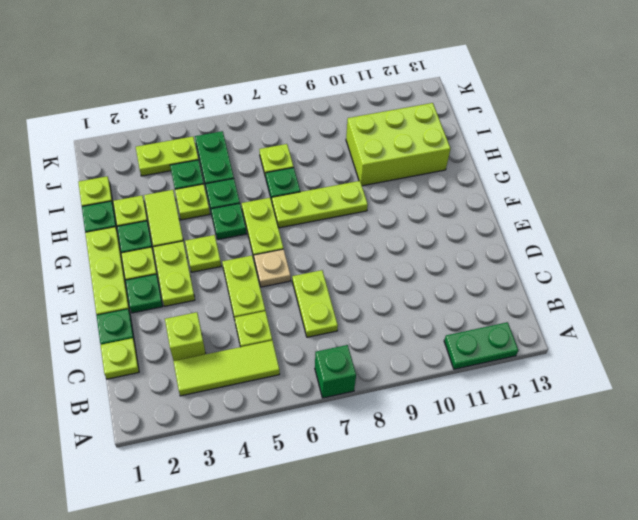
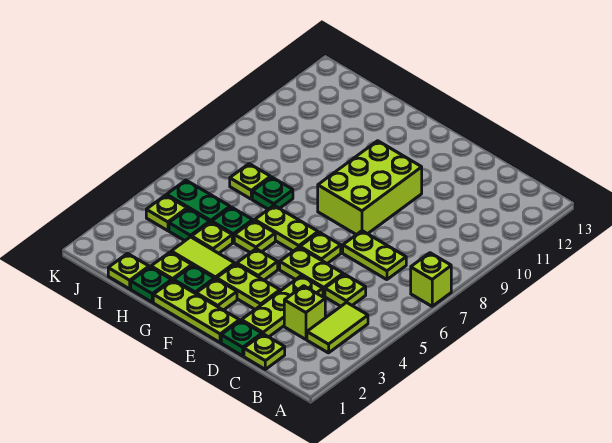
green 1x1 brick [315,345,356,398] -> lime 1x1 brick [411,253,451,306]
green 1x2 plate [444,322,518,369] -> none
lime 1x3 tile [174,341,280,396] -> lime 1x2 tile [307,302,368,353]
green 1x1 plate [126,274,163,313] -> none
tan 1x1 plate [254,249,291,287] -> lime 1x1 plate [300,232,341,264]
green 1x1 plate [211,203,246,240] -> lime 1x1 plate [234,220,275,253]
lime 1x3 plate [272,181,368,228] -> lime 1x3 plate moved to [242,276,323,337]
lime 2x3 brick [346,103,451,186] -> lime 2x3 brick moved to [318,141,422,235]
lime 1x2 plate [136,137,199,176] -> lime 1x1 plate [146,195,187,231]

